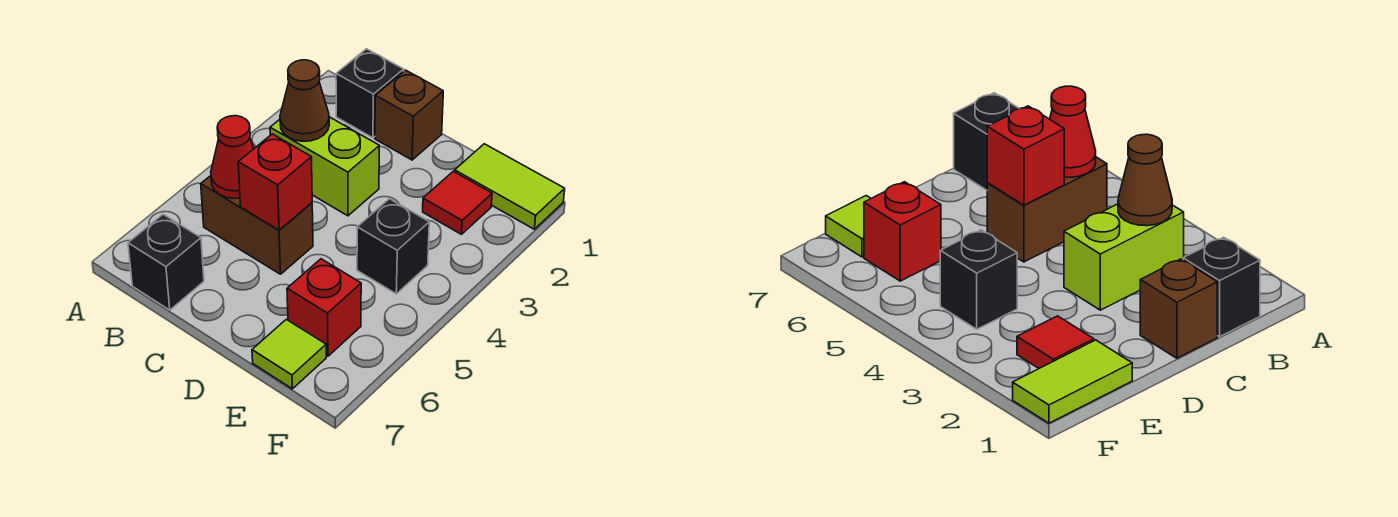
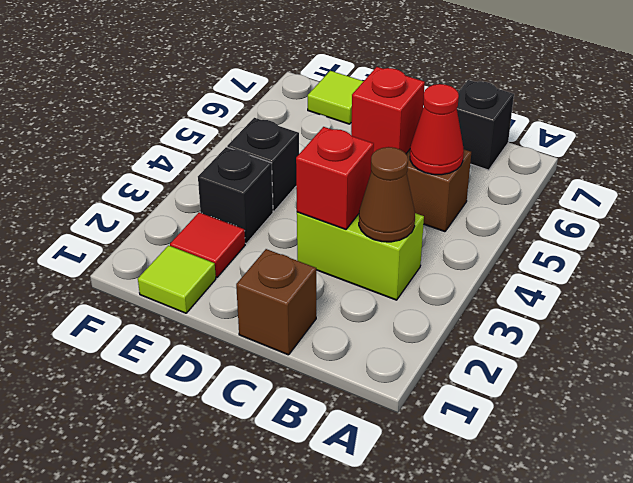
black 1x1 brick [336,49,404,138] -> black 1x1 brick moved to [198,147,273,244]
lime 1x2 tile [455,144,565,229] -> lime 1x1 tile [138,245,216,313]
red 1x1 brick [287,259,361,356] -> red 1x1 brick moved to [296,127,374,229]

